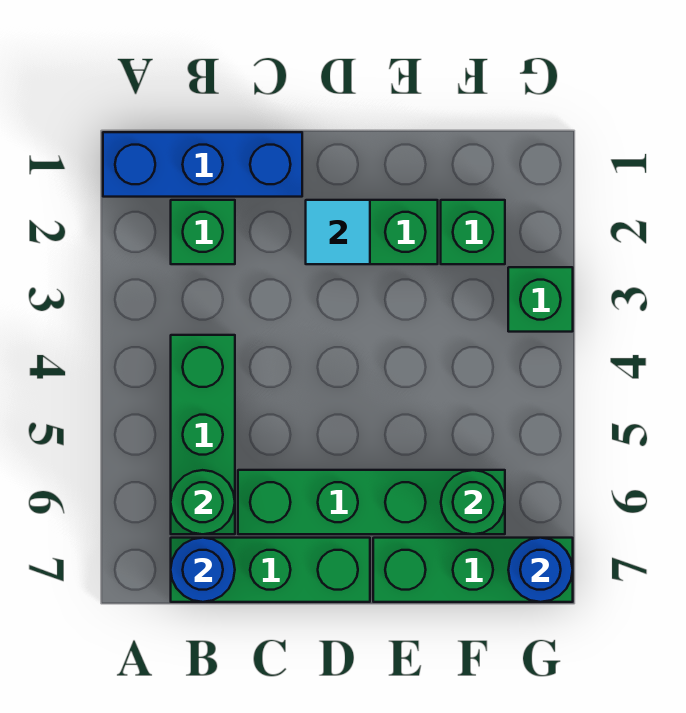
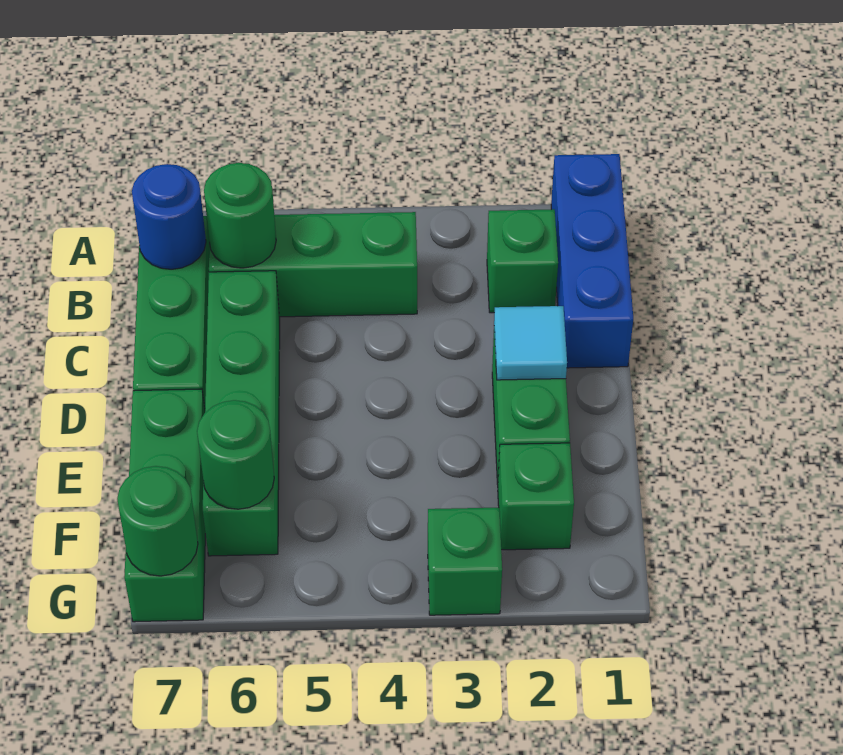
blue 1x1 round brick [508,538,573,602] -> green 1x1 round brick [117,466,198,576]

